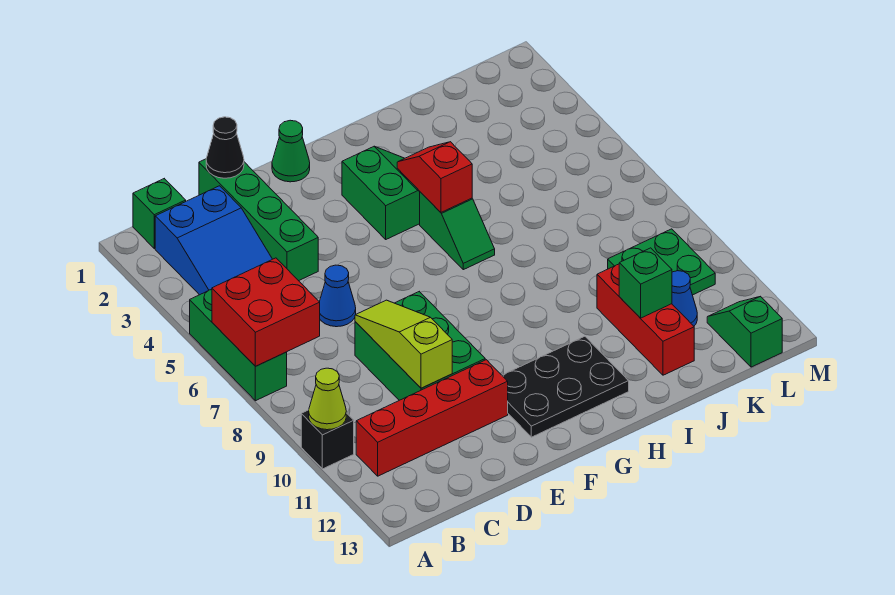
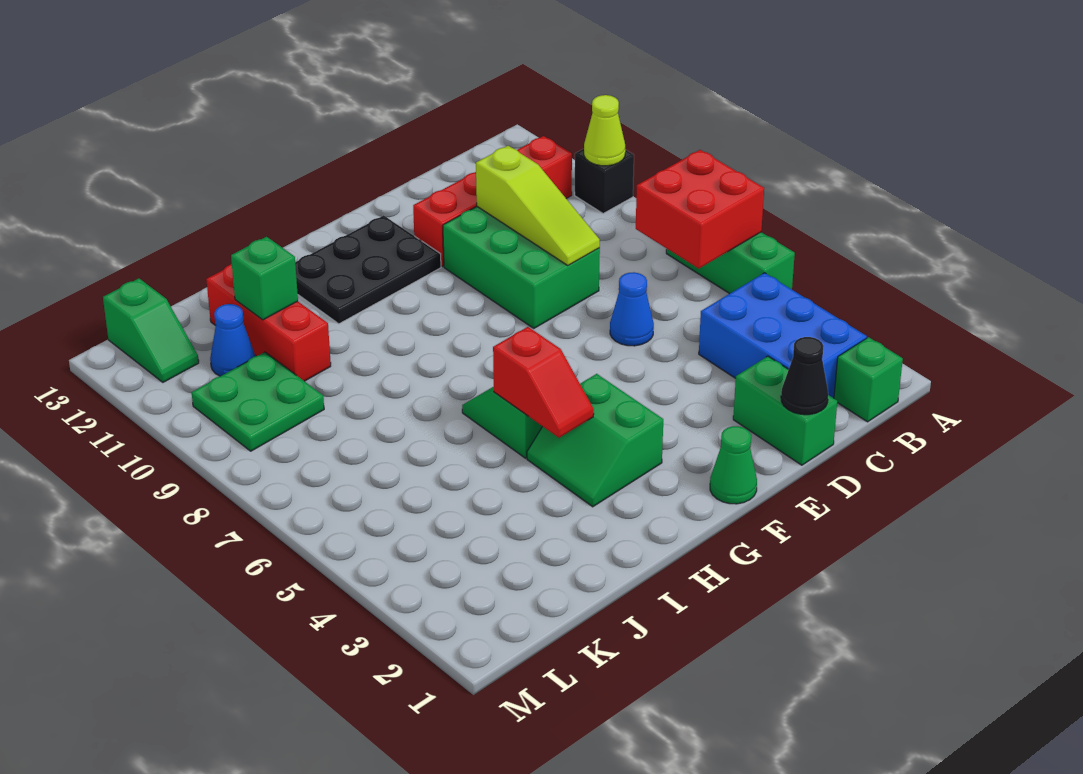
blue 2x3 slope [155,186,272,295] -> blue 2x3 brick [699,273,867,398]
green 1x4 brick [199,159,318,281] -> green 1x2 brick [733,356,837,465]

